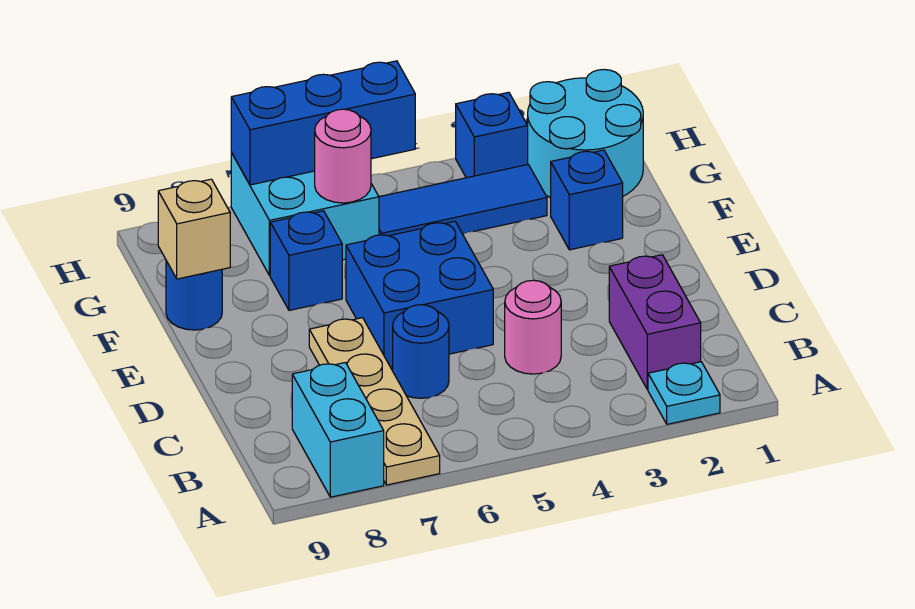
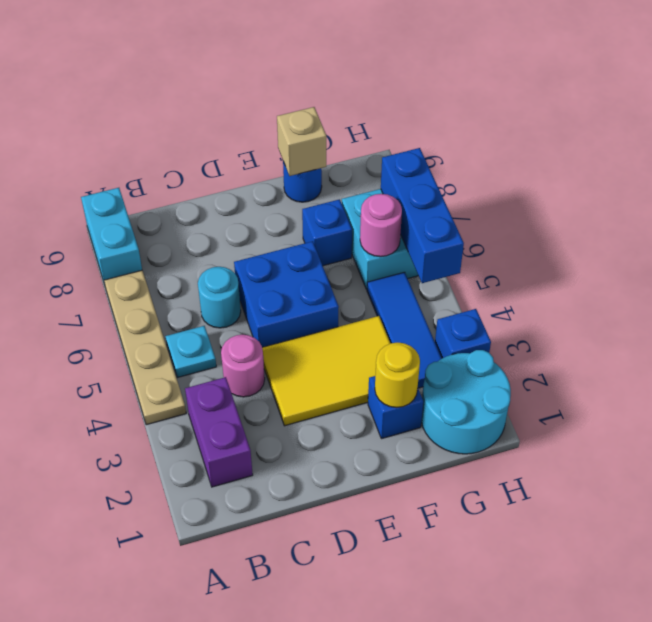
cyan 1x1 plate [648,362,720,424] -> cyan 1x1 plate moved to [165,326,216,378]
tan 1x4 plate [309,318,440,485] -> tan 1x4 plate turned to [104,270,186,425]
cyan 1x2 brick [292,363,384,497] -> cyan 1x2 brick turned to [81,188,142,284]
purple 1x2 brick [609,255,701,389] -> purple 1x2 brick turned to [185,377,253,487]
blue 1x1 round brick [393,305,449,398] -> cyan 1x1 round brick [198,267,241,328]
none -> yellow 2x3 tile [262,316,390,426]
none -> yellow 1x1 round brick [375,342,420,408]

